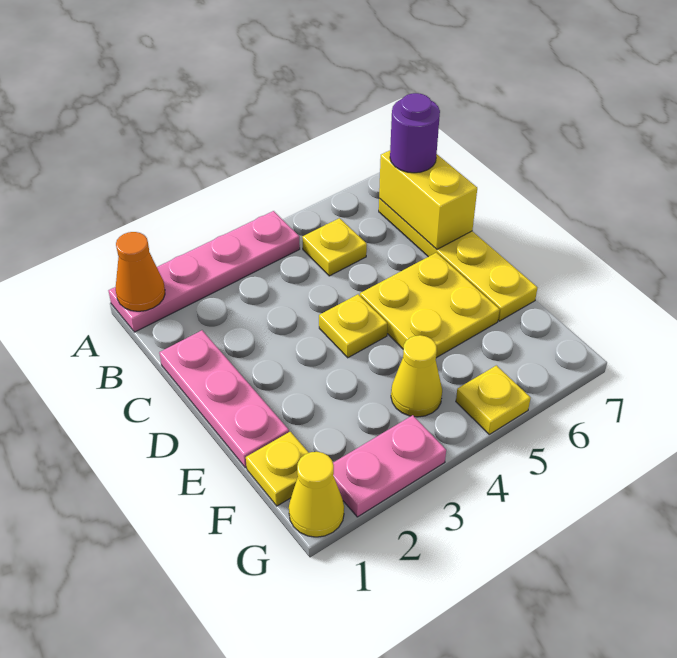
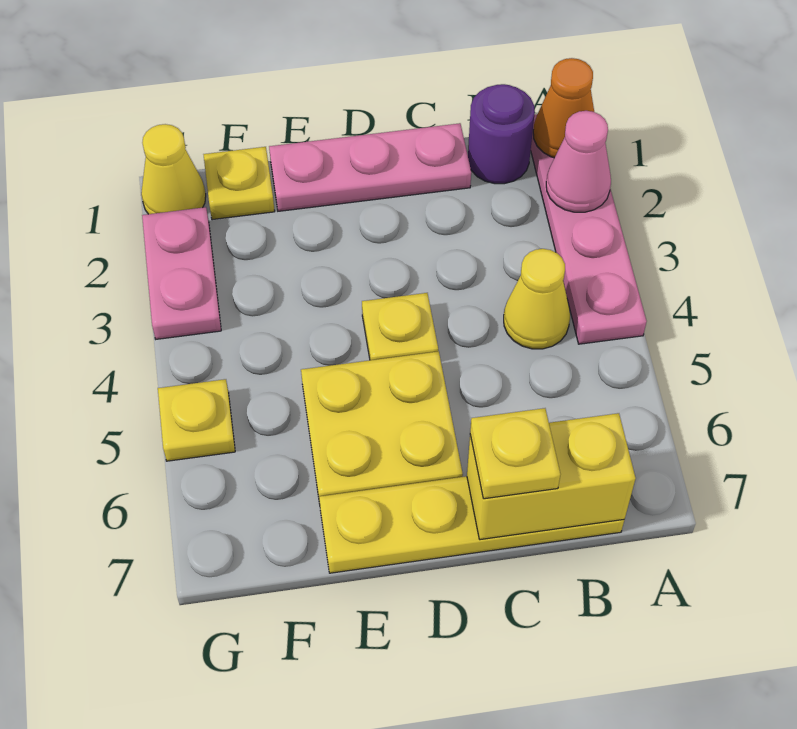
none -> pink 1x1 cone [546,111,611,212]
yellow 1x1 plate [302,218,367,276] -> yellow 1x1 plate moved to [470,408,560,499]
purple 1x1 round brick [390,93,440,173] -> purple 1x1 round brick moved to [468,84,535,184]
yellow 1x1 cone [391,335,442,417] -> yellow 1x1 cone moved to [504,249,570,349]

